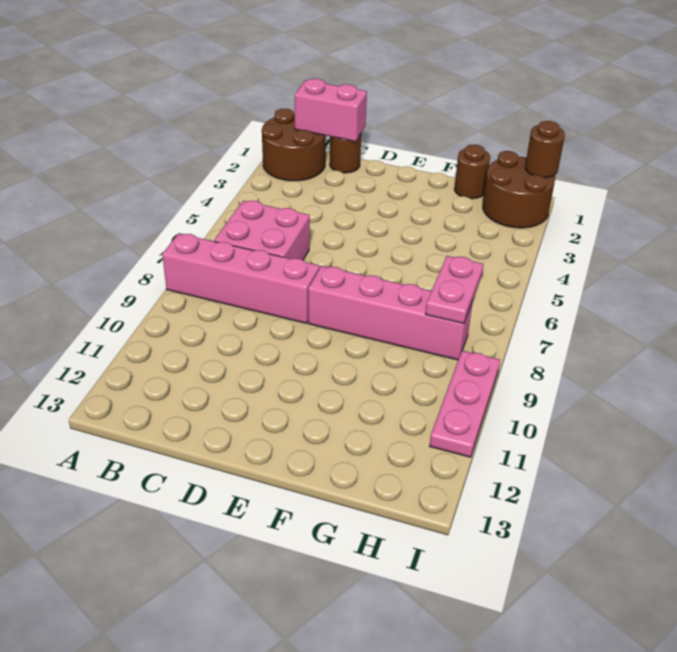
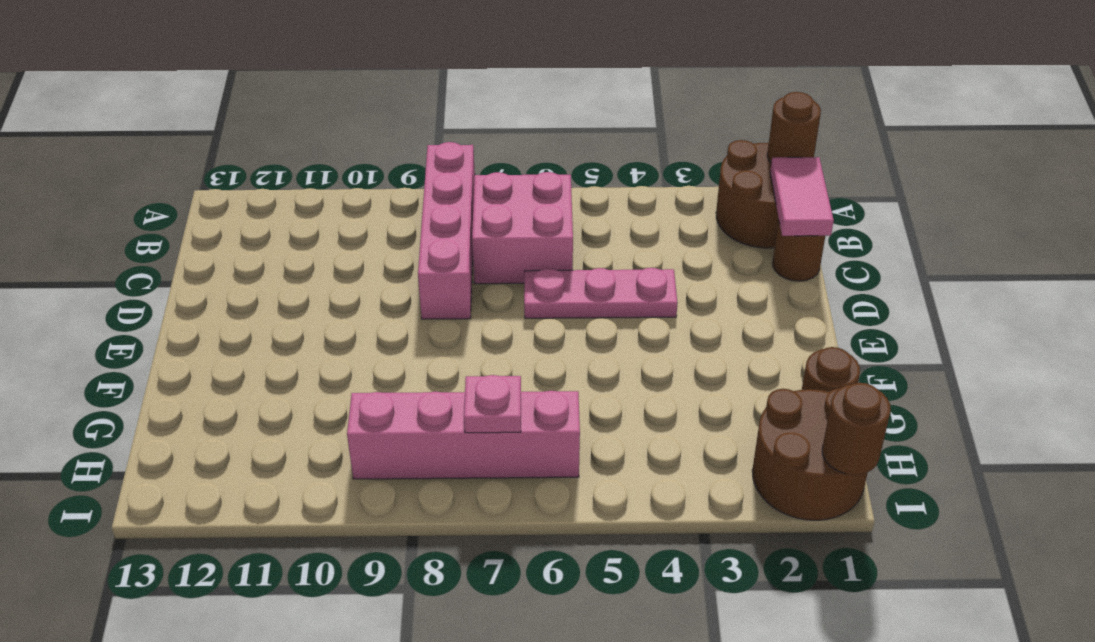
none -> brown 1x1 round brick [767,92,821,163]
pink 1x2 brick [295,79,367,141] -> pink 1x2 tile [770,157,834,236]
pink 1x4 brick [308,266,473,360] -> pink 1x4 brick turned to [347,391,580,479]
pink 1x2 plate [426,256,484,324] -> pink 1x1 plate [464,375,521,433]
pink 1x3 plate [430,350,500,457] -> pink 1x3 plate moved to [524,268,678,318]

